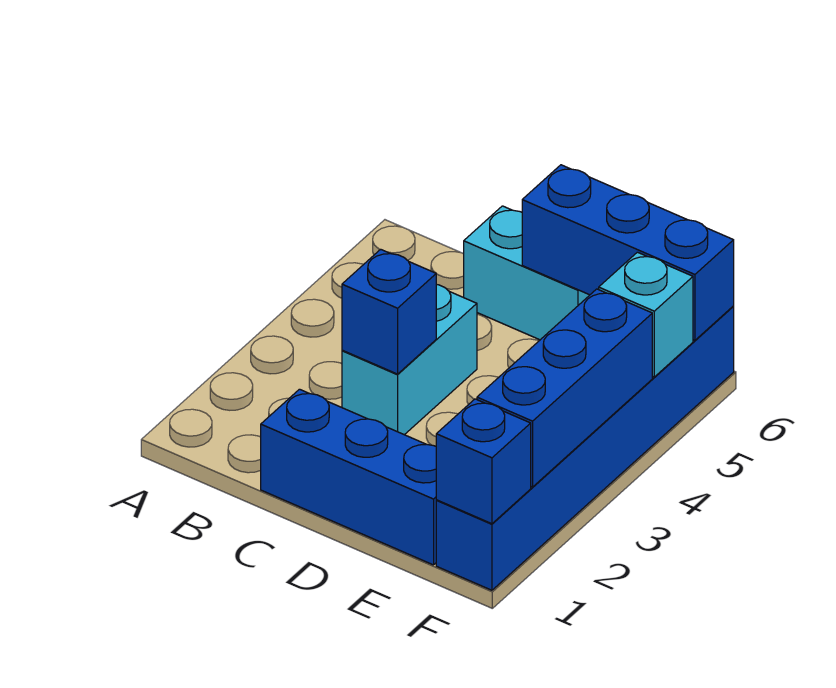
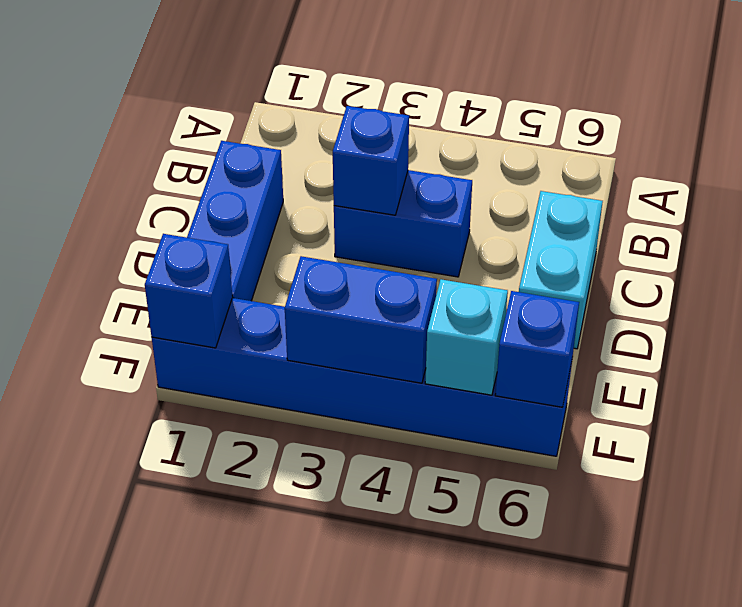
cyan 1x2 brick [342,284,477,435] -> blue 1x2 brick [334,170,472,277]
blue 1x3 brick [522,165,734,340] -> blue 1x1 brick [495,291,579,407]
blue 1x3 brick [477,289,652,487] -> blue 1x2 brick [285,256,437,383]

